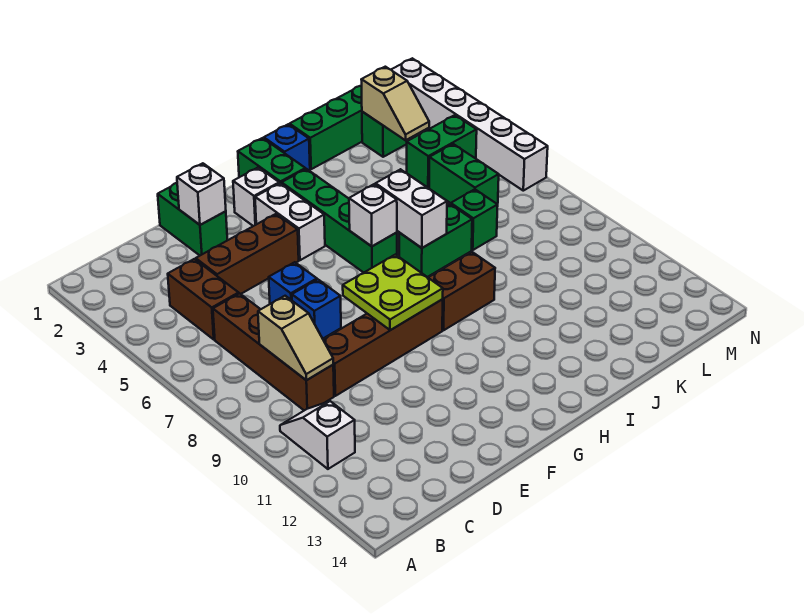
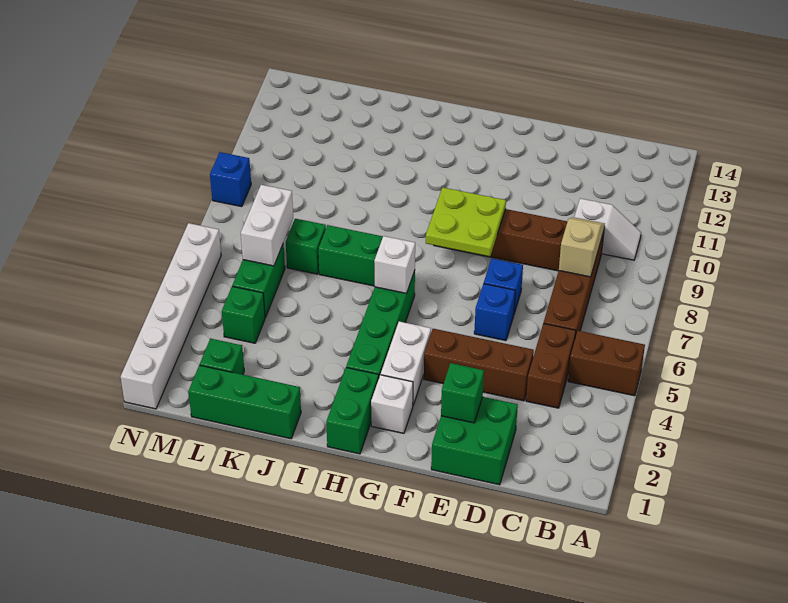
white 1x2 slope [280,401,355,469] -> white 1x2 slope turned to [575,198,641,260]
green 1x2 brick [158,183,227,255] -> green 2x2 brick [431,397,518,485]
white 1x1 brick [177,163,226,225] -> green 1x1 brick [441,363,484,423]
brown 1x2 brick [428,252,495,330] -> brown 1x2 brick moved to [568,331,645,396]
blue 1x1 brick [264,124,310,170] -> blue 1x1 brick moved to [210,152,251,207]
white 1x2 brick [376,169,447,248] -> white 1x2 brick moved to [241,185,293,266]
tan 1x2 slope [361,67,429,140] -> none
green 1x2 brick [407,115,477,188] -> green 1x1 brick [222,286,265,343]

